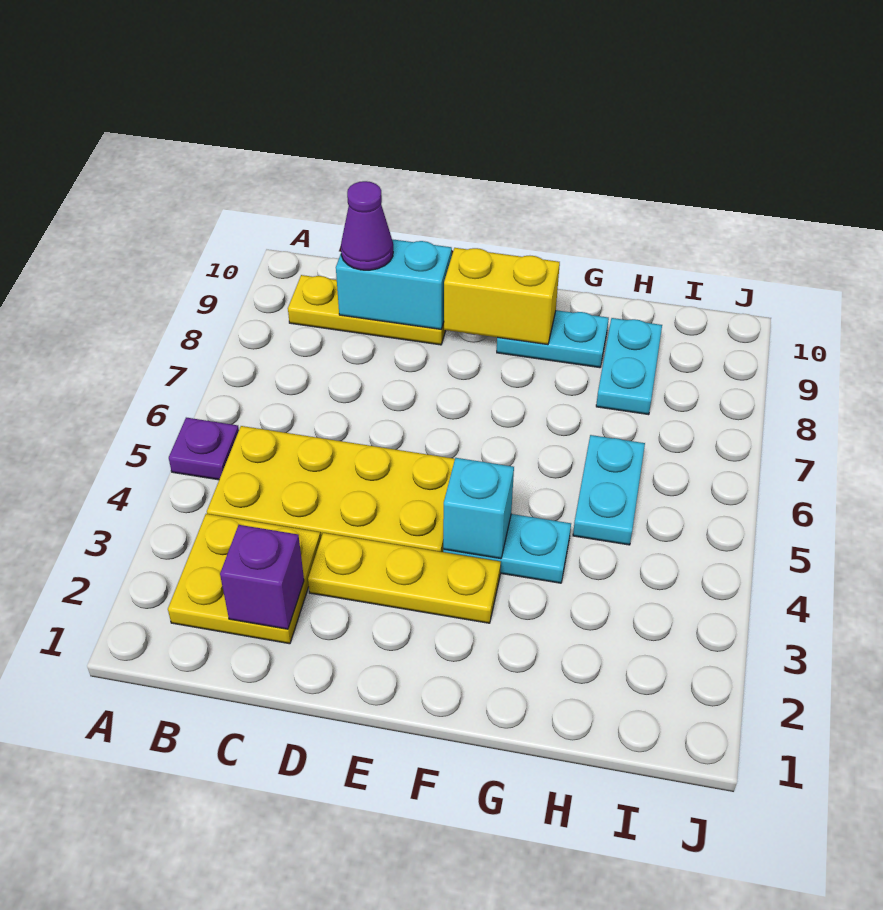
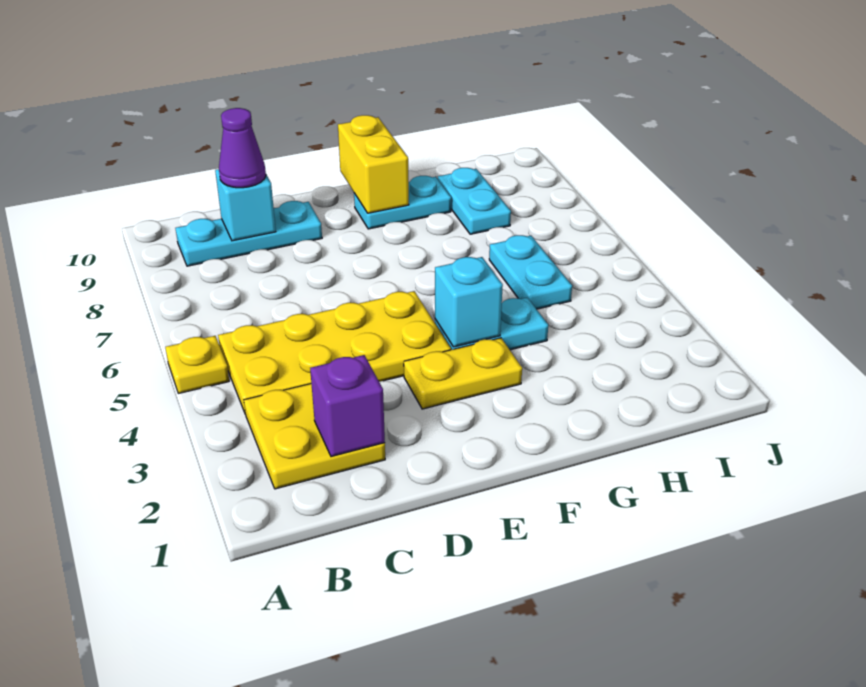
purple 1x1 plate [169,418,239,480] -> yellow 1x1 plate [165,336,229,394]
yellow 1x3 plate [288,275,446,345] -> cyan 1x3 plate [175,201,322,266]
cyan 1x2 brick [336,239,452,329] -> cyan 1x1 brick [215,169,276,241]
yellow 1x3 plate [308,533,501,623] -> yellow 1x2 plate [404,338,522,409]
yellow 1x2 brick [444,248,560,345] -> yellow 1x2 brick turned to [338,115,409,213]

